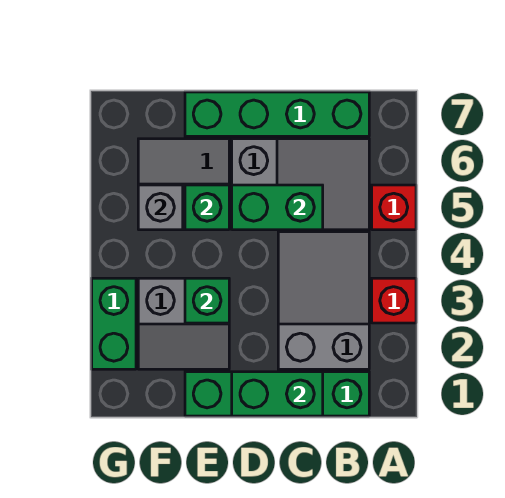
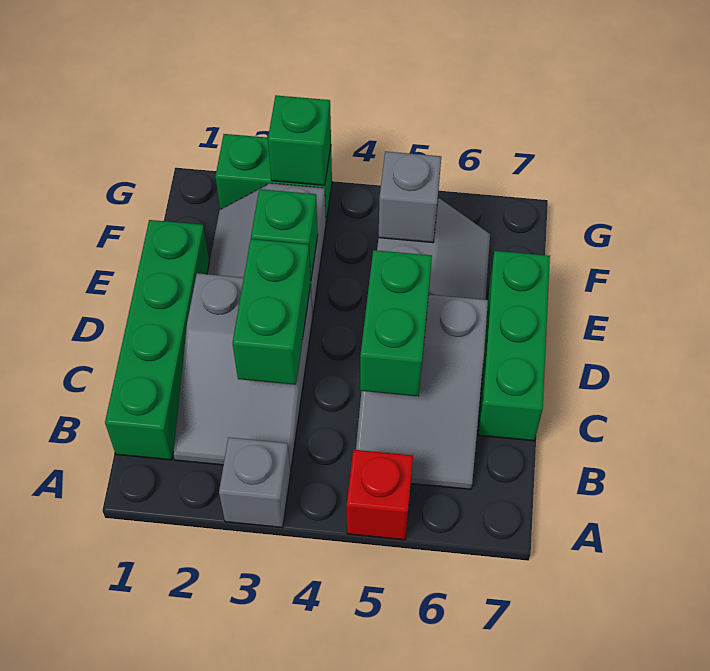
red 1x1 brick [372,278,416,323] -> grey 1x1 brick [219,437,290,528]
grey 2x3 slope [278,232,369,369] -> grey 2x3 slope turned to [173,273,312,472]
green 1x4 brick [185,92,369,136] -> green 1x3 brick [478,251,550,441]
green 1x2 brick [232,372,323,416] -> green 1x2 brick moved to [232,239,311,385]
green 1x1 brick [185,185,229,230] -> green 1x1 brick moved to [268,95,331,185]

